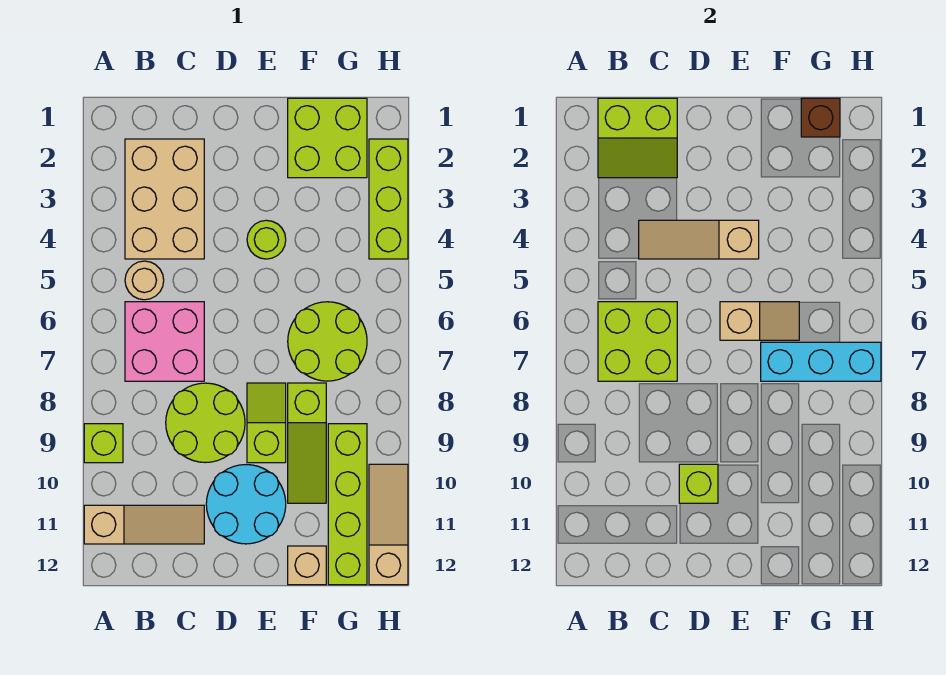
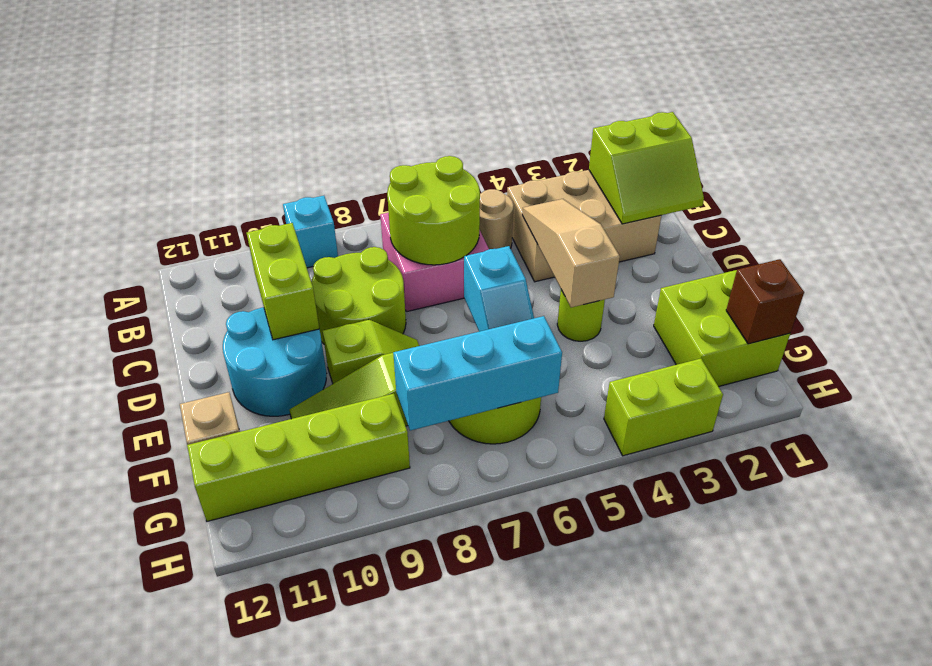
lime 1x1 brick [84,424,123,463] -> cyan 1x1 brick [283,196,338,268]
tan 1x3 slope [84,505,204,544] -> none
lime 2x2 slope [598,98,677,178] -> lime 2x2 slope turned to [589,112,704,224]
lime 2x2 brick [598,302,677,381] -> lime 2x2 round brick [387,156,480,265]
lime 1x1 brick [679,464,718,503] -> lime 1x2 brick [247,223,319,340]
tan 1x2 slope [720,302,799,340] -> cyan 1x2 slope [464,246,534,332]
cyan 1x3 brick [761,342,881,381] -> cyan 1x3 brick turned to [393,316,562,431]
lime 1x3 brick [369,139,408,259] -> lime 1x2 brick [604,359,723,456]
tan 1x3 slope [369,464,408,585] -> none

